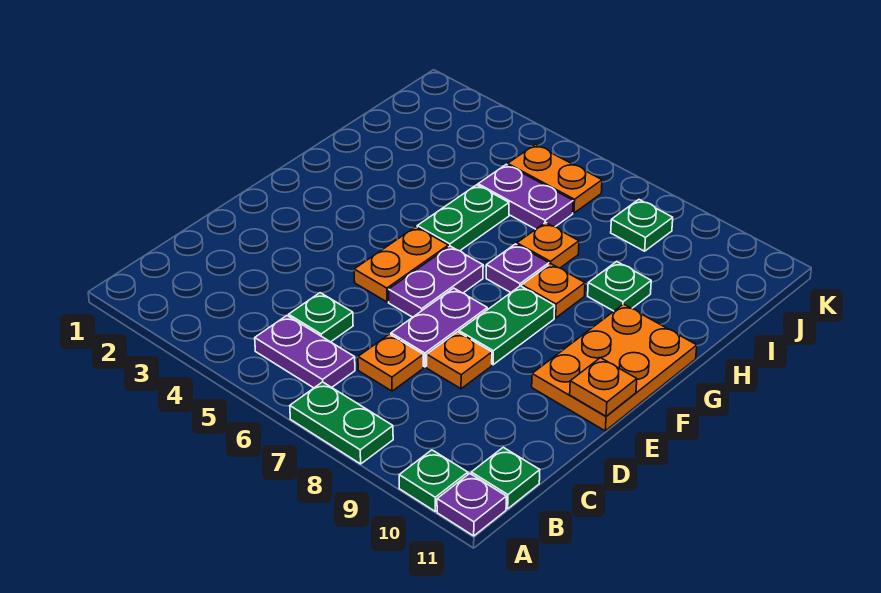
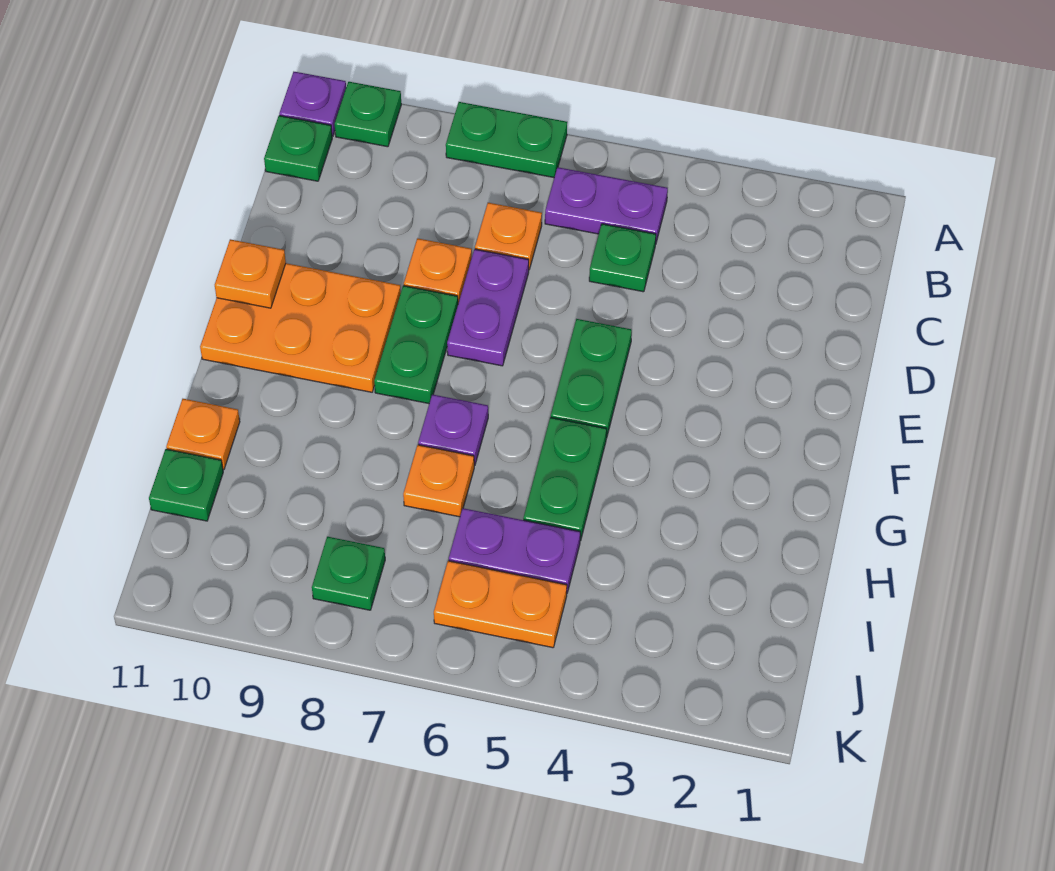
orange 1x2 plate [354,227,448,302] -> green 1x2 plate [551,319,632,438]
purple 1x2 plate [389,246,483,317] -> none
orange 2x3 plate [532,304,697,431] -> orange 2x3 plate turned to [200,263,401,392]
orange 1x1 plate [522,264,585,318] -> orange 1x1 plate moved to [166,399,240,470]
green 1x1 plate [588,261,651,311] -> green 1x1 plate moved to [149,449,223,521]

